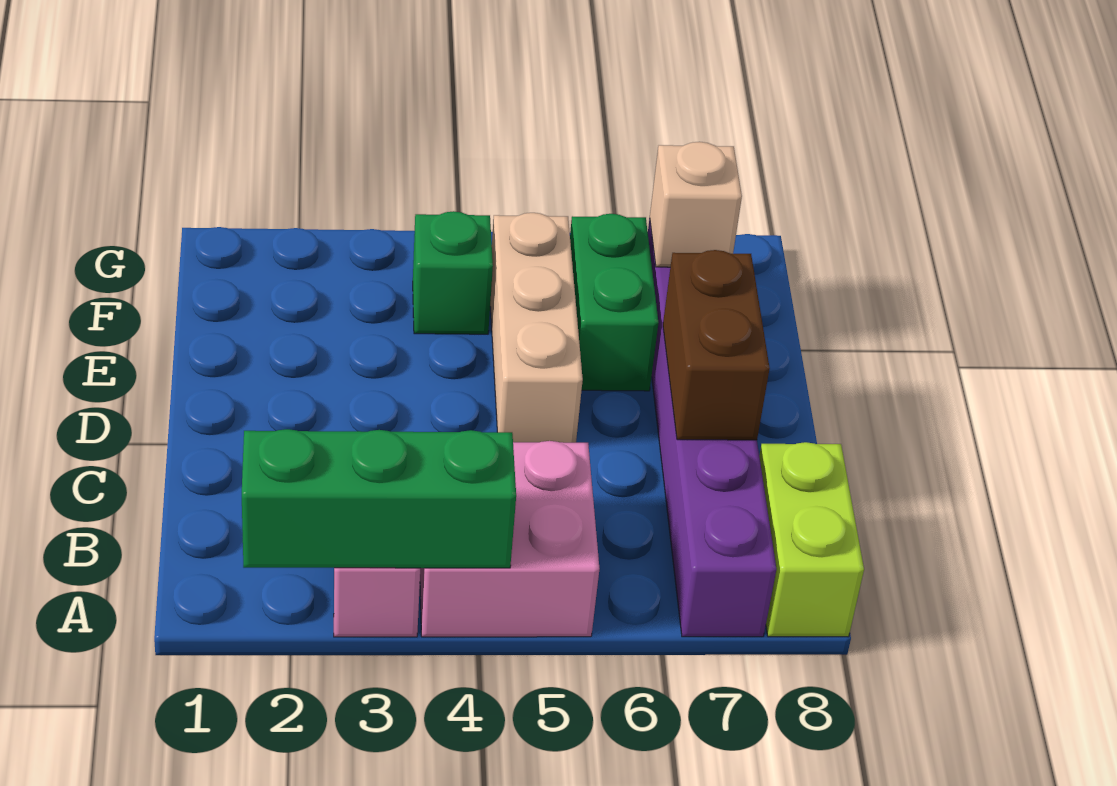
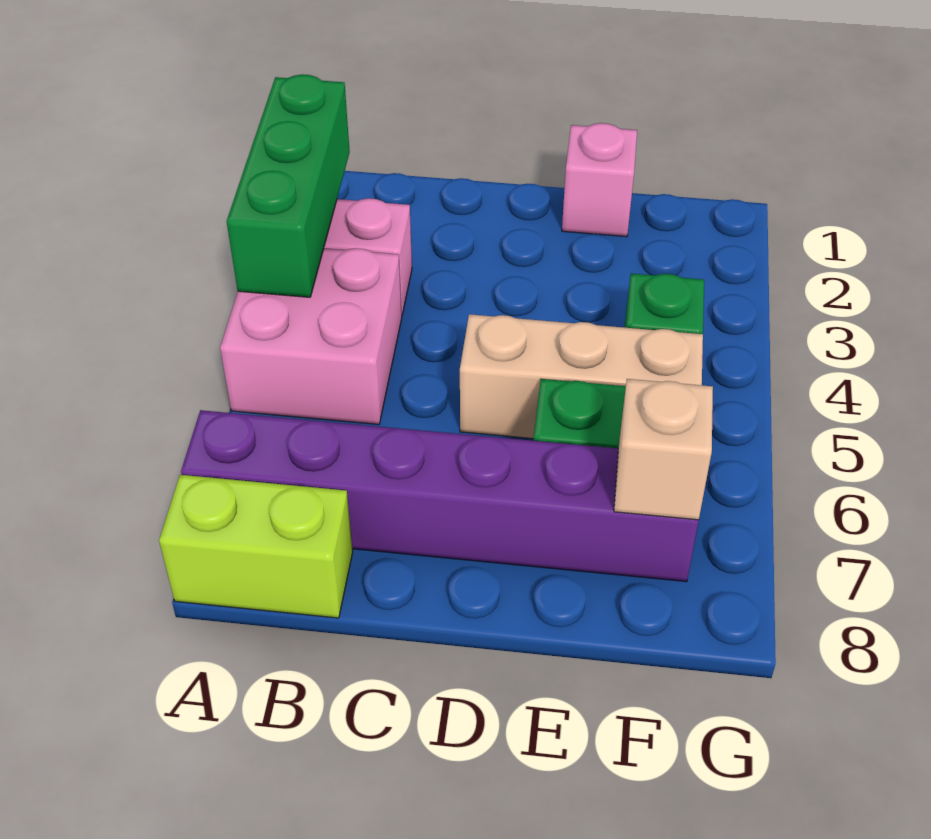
brown 1x2 brick [663,250,770,440] -> none
none -> pink 1x1 brick [562,123,637,237]

